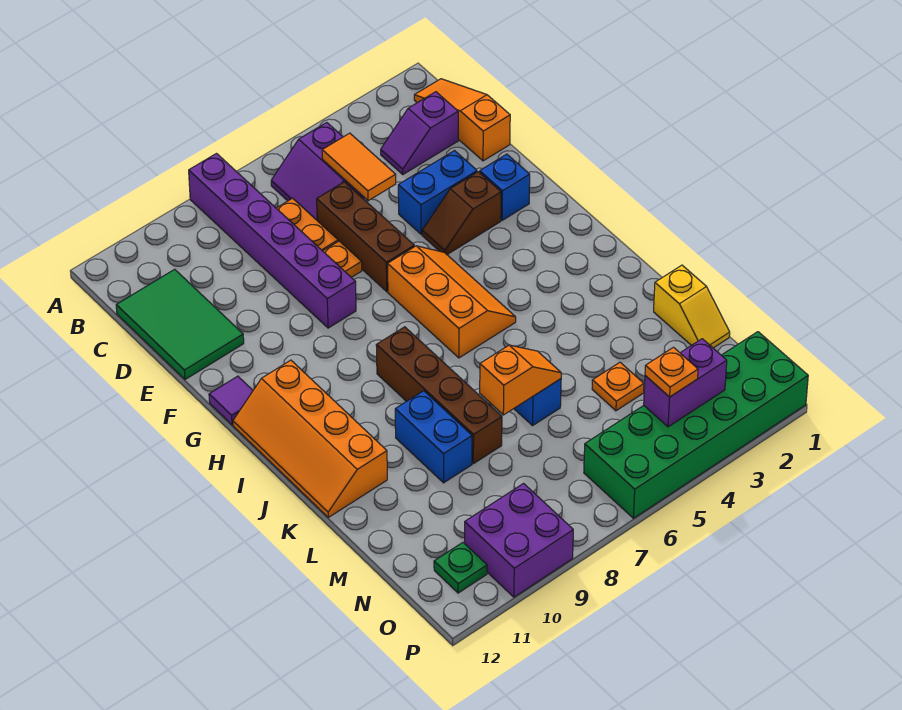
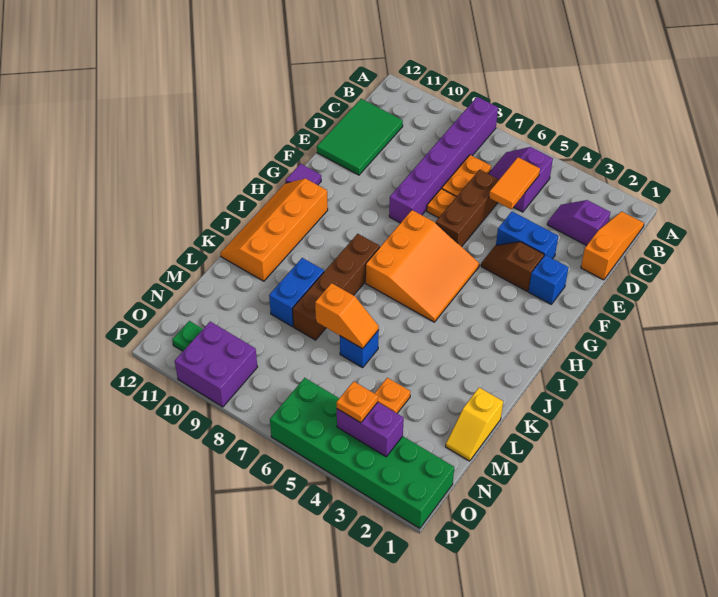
orange 2x3 slope [388,246,516,358] -> orange 3x3 slope [365,210,479,322]

